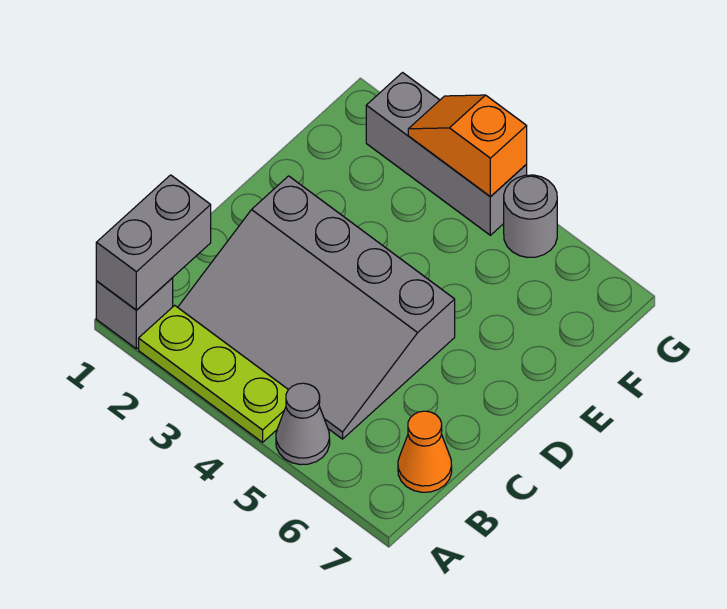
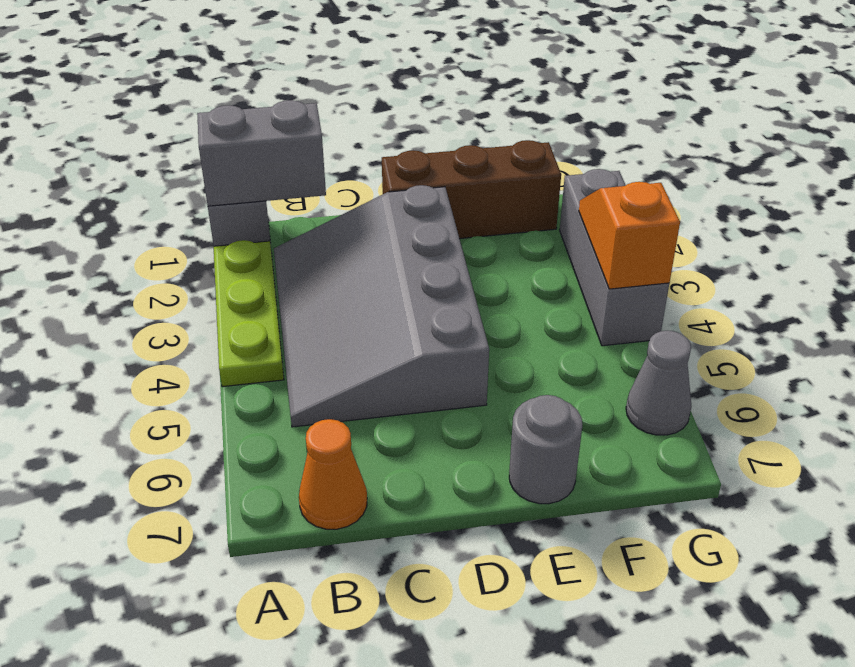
grey 1x1 cone [276,383,330,465] -> grey 1x1 cone moved to [626,331,692,435]
none -> brown 1x3 brick [382,140,561,239]
grey 1x1 round brick [504,175,557,257] -> grey 1x1 round brick moved to [509,395,582,504]

